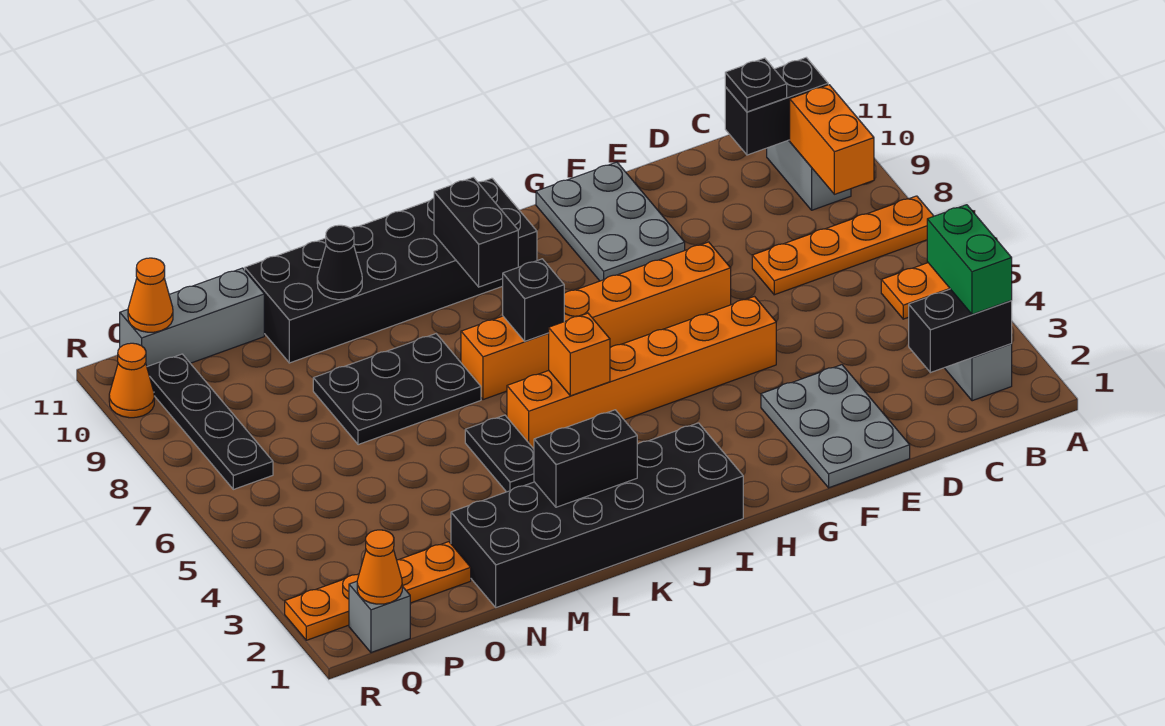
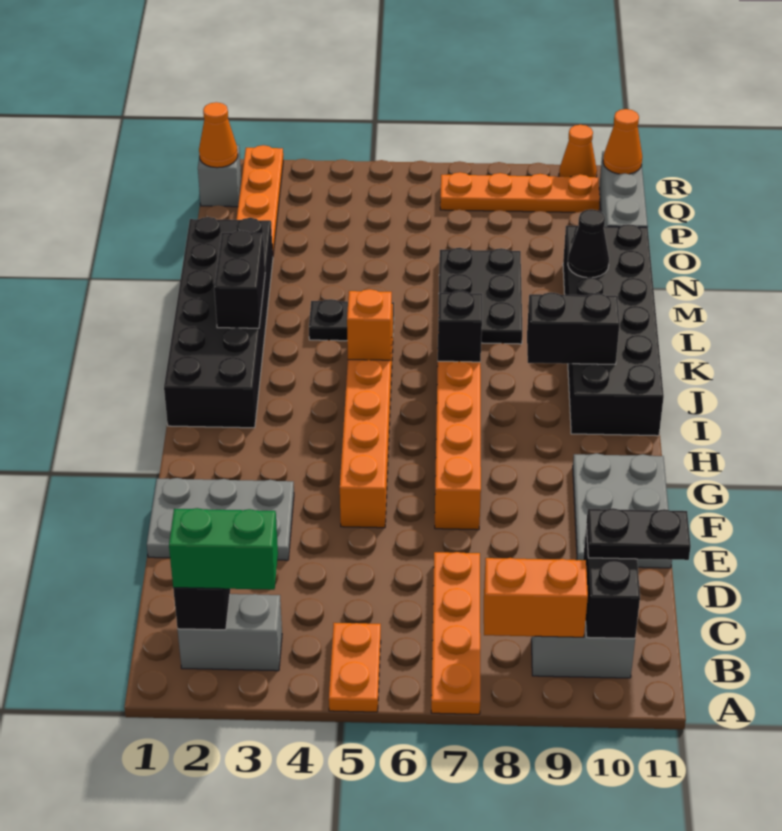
black 1x1 plate [725,58,787,112] -> black 1x2 plate [586,508,691,560]
grey 2x3 plate [536,162,685,281] -> grey 2x3 plate turned to [573,453,672,568]
black 1x4 plate [147,354,273,489] -> orange 1x4 plate [440,172,600,212]

